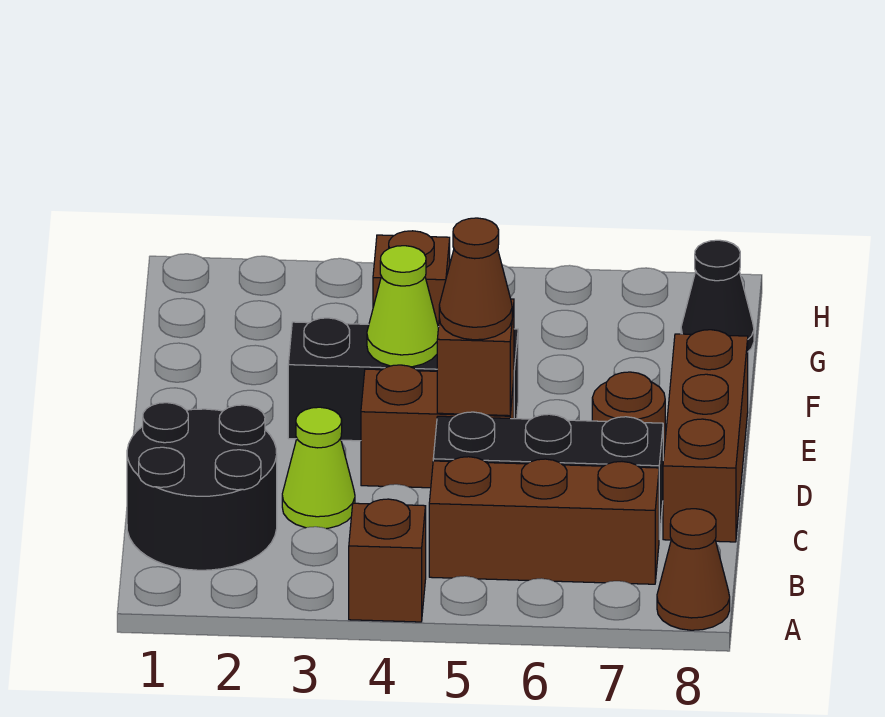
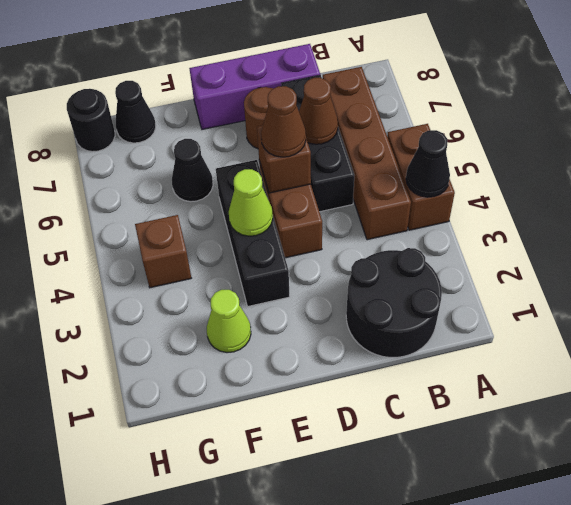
brown 1x1 brick [349,499,426,622] -> brown 1x2 brick [387,124,455,230]
none -> black 1x1 cone [406,130,450,197]
brown 1x1 cone [657,509,730,630] -> brown 1x1 cone moved to [299,78,338,144]
brown 1x3 brick [429,457,659,584] -> brown 1x4 brick [323,67,411,240]
lime 1x1 cone [282,407,355,529] -> lime 1x1 cone moved to [207,290,251,353]
brown 1x3 brick [663,330,748,542] -> purple 1x3 brick [189,44,320,130]
none -> black 1x1 cone [172,139,213,202]
none -> black 1x1 round brick [67,89,115,152]

